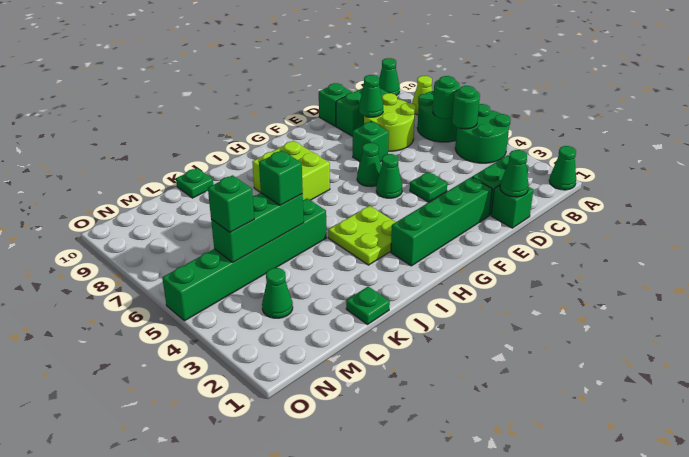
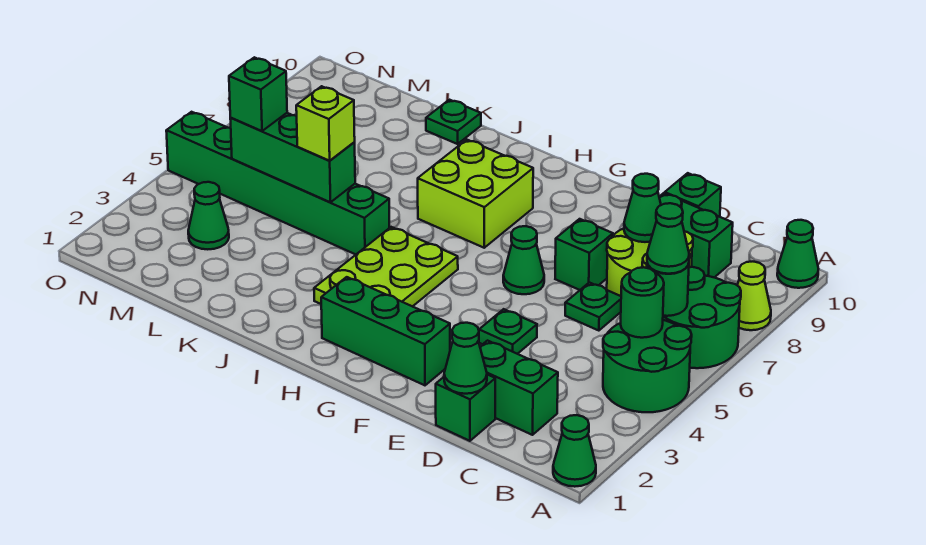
green 1x4 brick [391,177,492,266] -> green 1x3 brick [321,277,450,385]
green 1x1 cone [376,154,402,198] -> green 1x1 cone moved to [647,203,689,274]
lime 2x2 plate [328,206,396,265] -> lime 2x3 plate [314,227,458,307]
green 1x1 plate [346,286,390,325] -> green 1x1 plate moved to [565,282,621,331]
green 1x1 brick [259,151,303,205] -> lime 1x1 brick [296,86,355,161]

